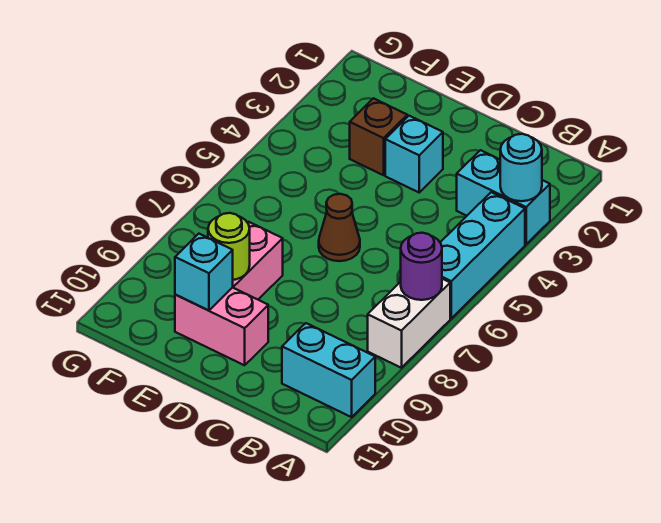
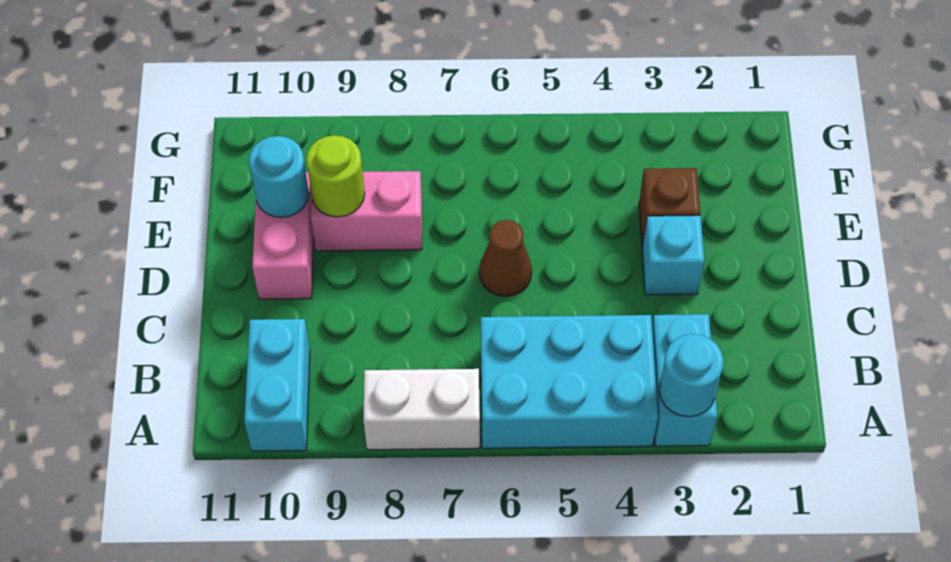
cyan 1x3 brick [440,192,525,318] -> cyan 2x3 brick [481,315,658,448]
purple 1x1 round brick [401,233,442,300] -> none
cyan 1x1 brick [175,234,233,311] -> cyan 1x1 round brick [249,136,309,217]

